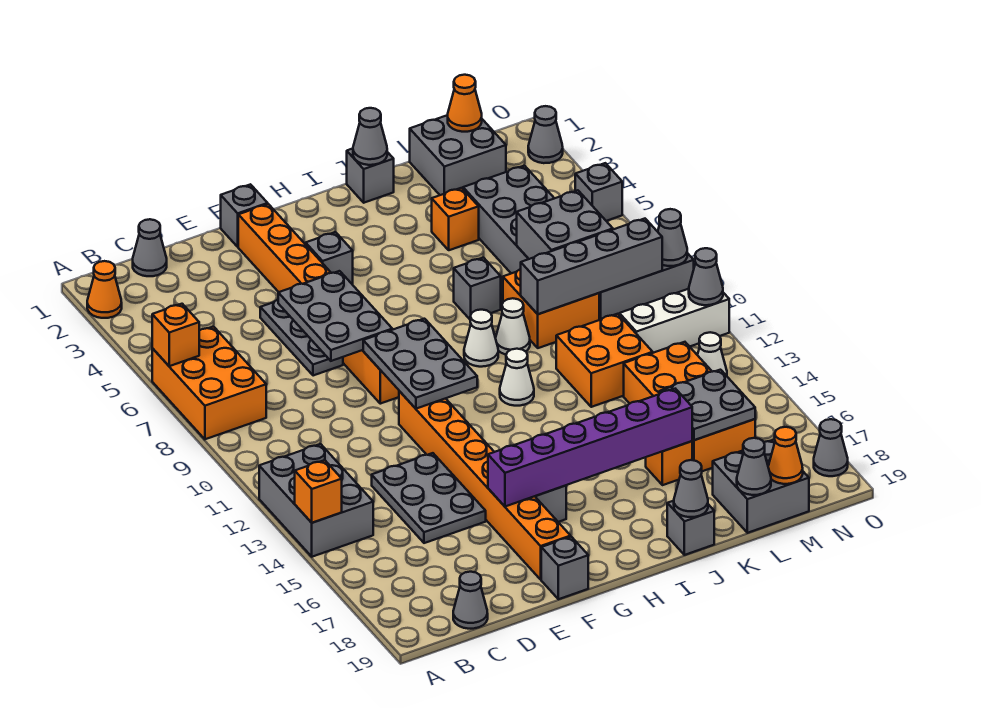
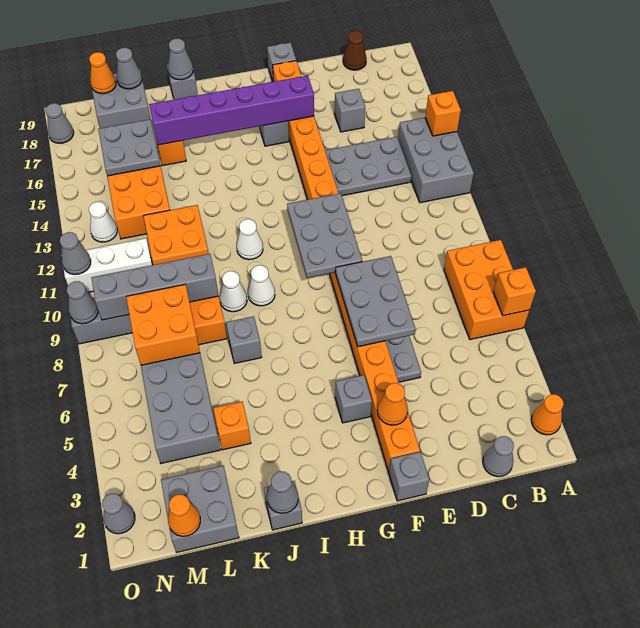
grey 1x1 cone [453,572,488,629] -> brown 1x1 cone [343,31,367,70]
grey 2x3 plate [372,453,486,543] -> grey 2x3 plate turned to [325,137,411,196]
none -> orange 1x1 cone [377,383,408,425]
grey 2x2 brick [517,190,613,259] -> orange 2x2 brick [126,285,200,365]
grey 1x1 brick [575,163,622,221] -> grey 1x1 brick moved to [335,89,365,132]

